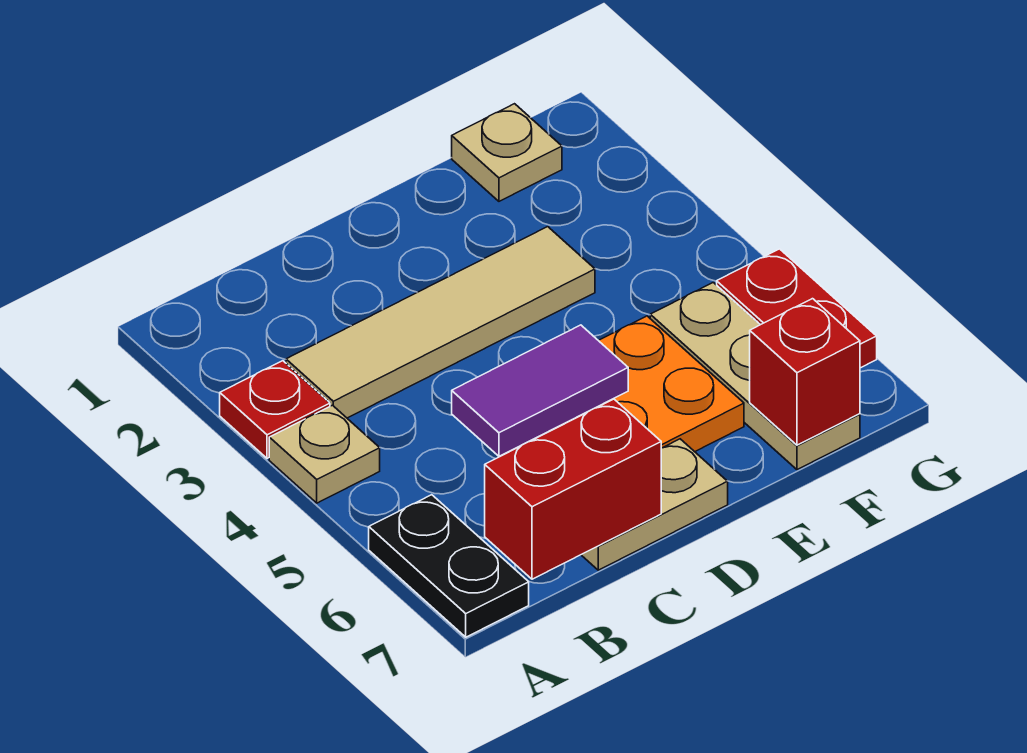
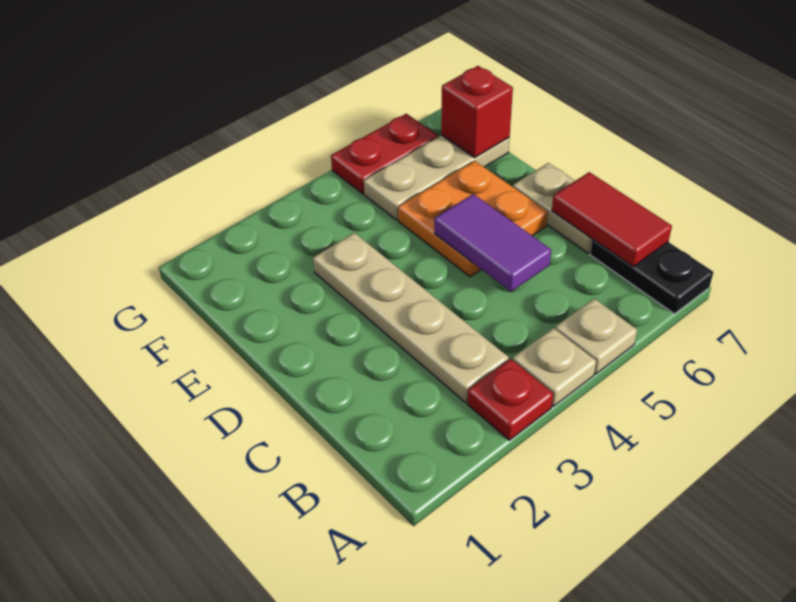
black 1x2 plate [369,495,529,637] -> black 1x2 plate turned to [590,240,713,314]
tan 1x4 tile [286,227,595,418] -> tan 1x4 plate [313,233,509,402]
red 1x2 brick [485,399,661,579] -> red 1x2 tile [552,172,672,267]
tan 1x1 plate [452,104,562,201] -> tan 1x1 plate moved to [555,299,637,374]

